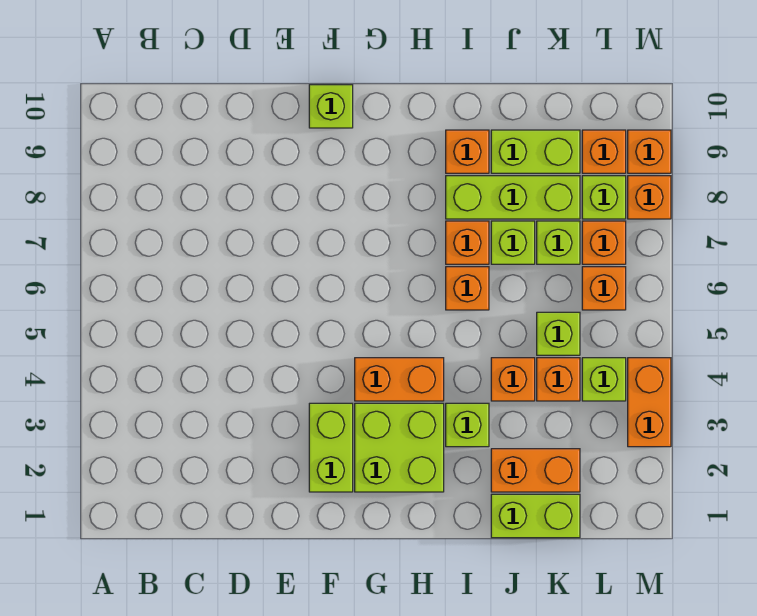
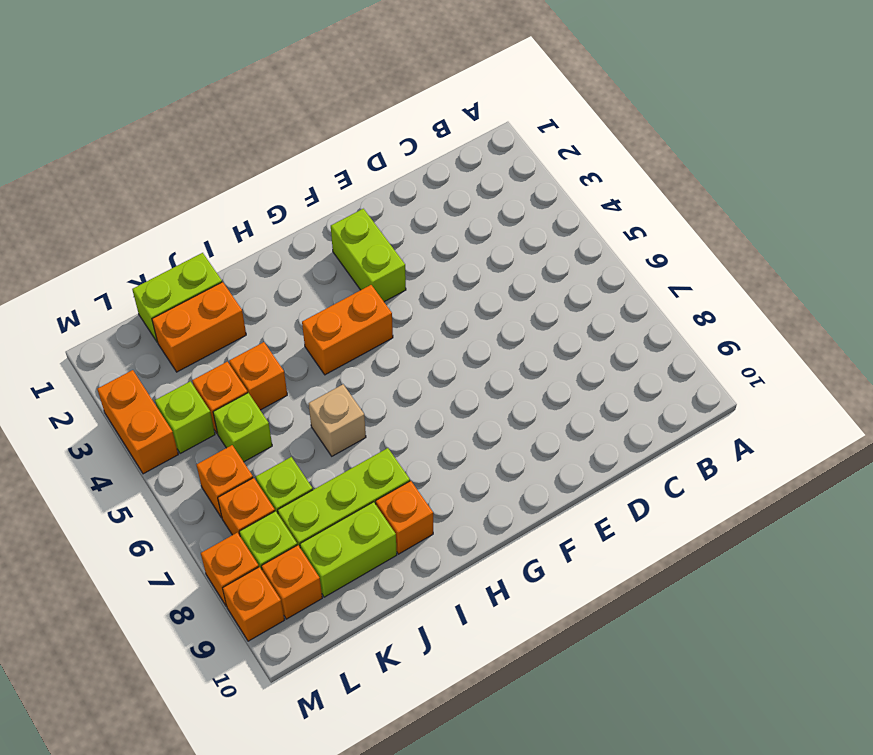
lime 1x1 brick [309,85,353,128] -> none
lime 2x2 brick [355,403,444,492] -> none
lime 1x1 brick [446,403,489,447] -> none
orange 1x1 brick [446,267,489,310] -> tan 1x1 brick [309,384,366,456]
orange 1x1 brick [446,221,489,264] -> none
lime 1x1 brick [491,221,535,264] -> none

